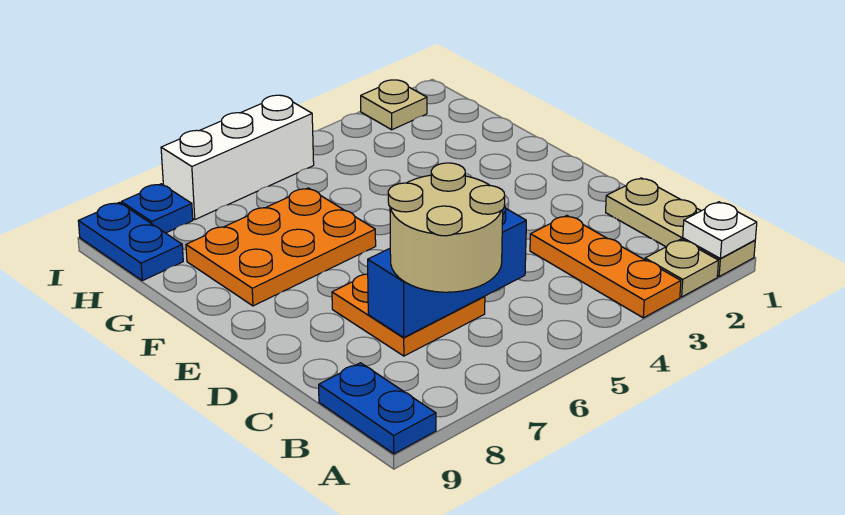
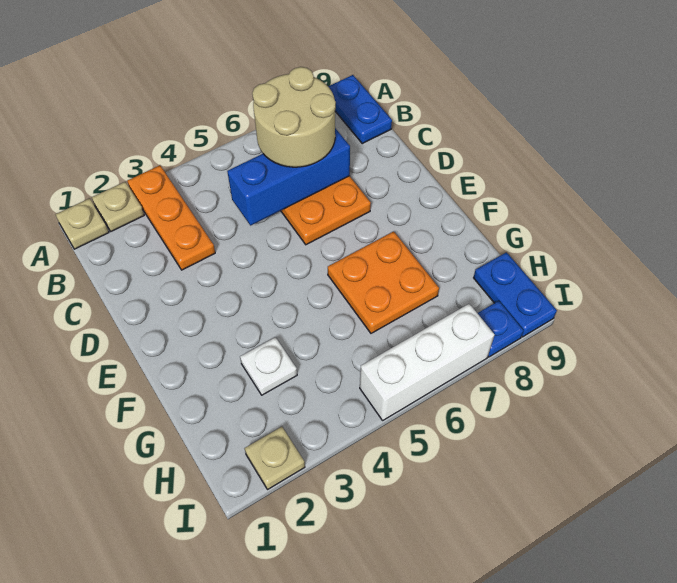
tan 1x3 plate [606,178,755,277] -> tan 1x1 plate [55,198,109,249]
white 1x1 plate [683,202,757,258] -> white 1x1 plate moved to [240,337,297,395]
orange 2x3 plate [186,188,376,306] -> orange 2x2 plate [328,231,439,333]

